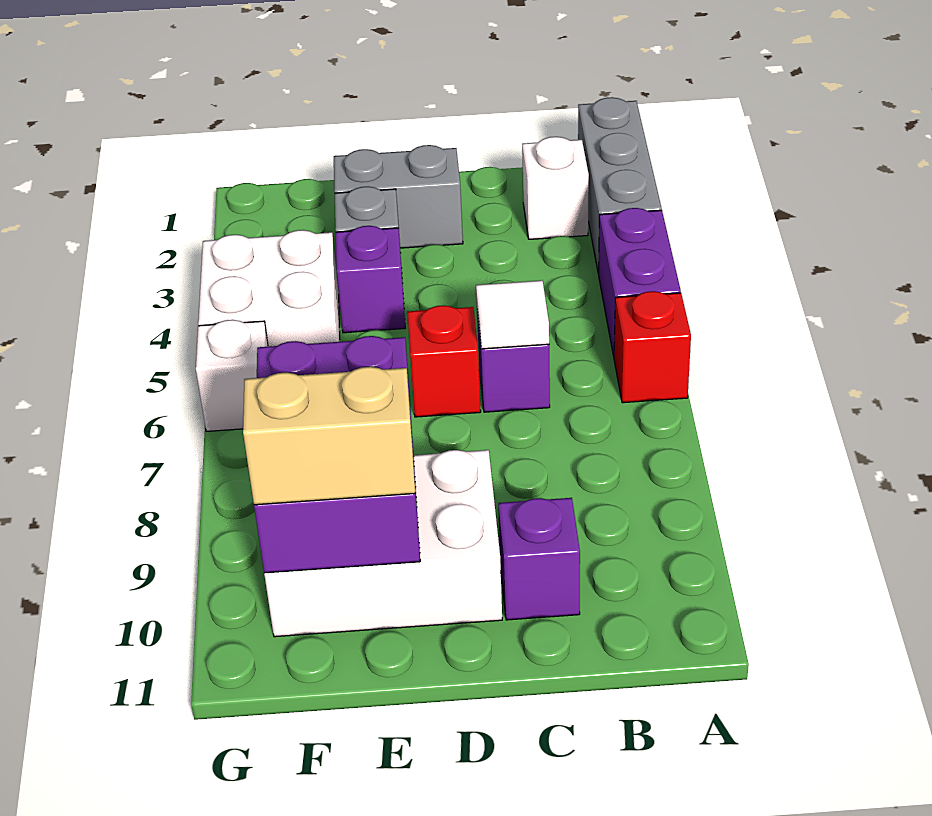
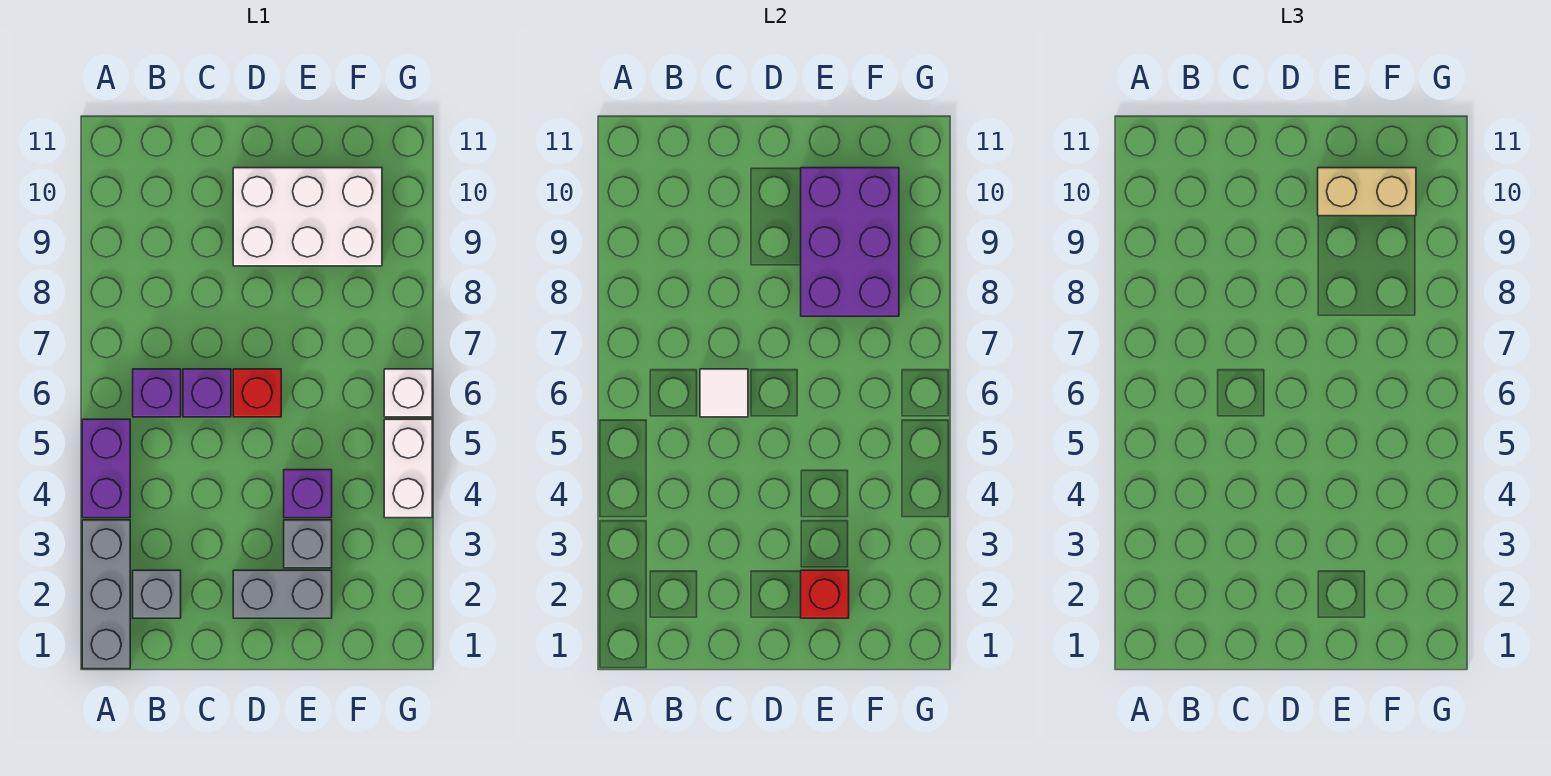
red 1x1 brick [614,291,691,403] -> red 1x1 brick moved to [801,570,849,618]
white 1x1 brick [522,137,589,239] -> grey 1x1 brick [133,570,181,618]
purple 1x1 brick [498,498,580,620] -> purple 1x1 brick moved to [133,369,181,417]
white 2x2 brick [198,230,340,347] -> white 1x2 brick [384,419,432,518]

